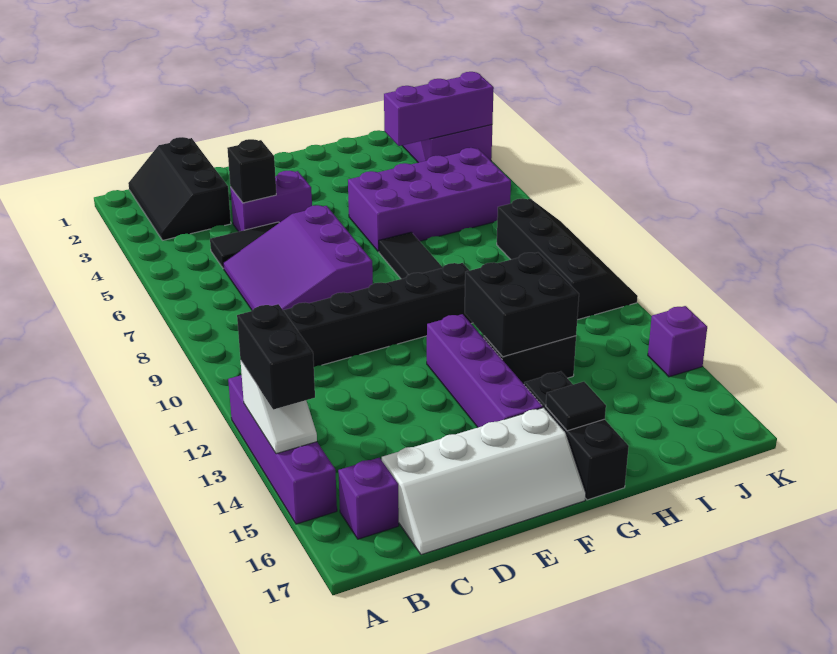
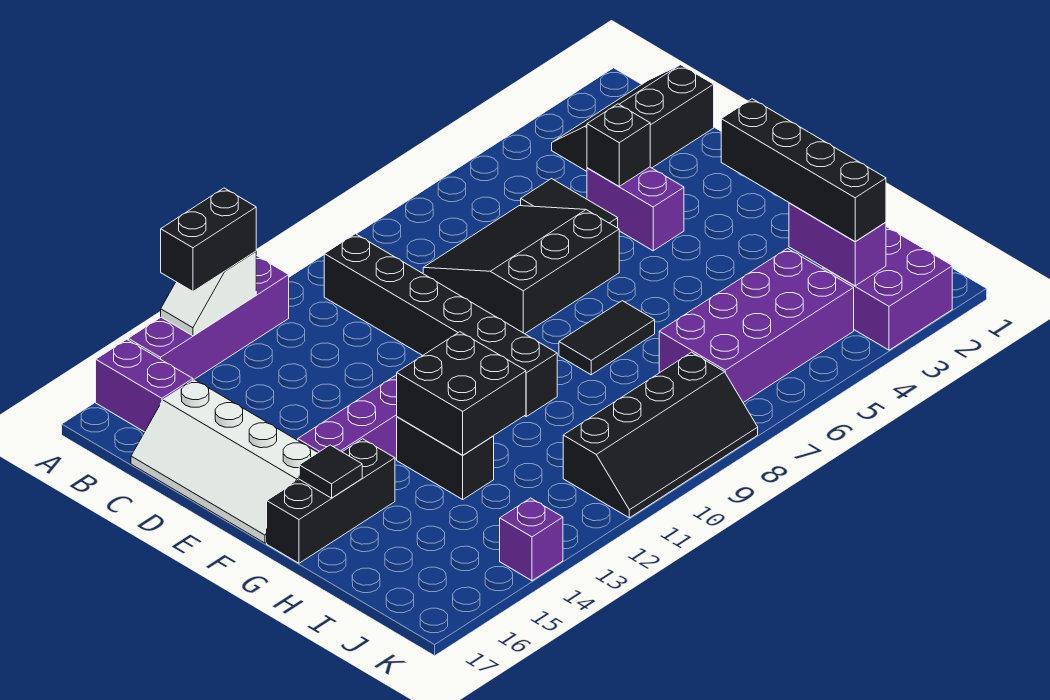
purple 1x1 brick [338,458,399,539] -> purple 1x2 brick [96,339,193,432]
purple 3x3 slope [223,205,373,311] -> black 3x3 slope [423,206,619,334]
none -> black 1x4 brick [721,99,886,242]
purple 2x4 brick [348,148,511,252] -> purple 2x4 brick turned to [659,249,854,402]
purple 1x3 brick [384,72,494,146] -> purple 1x2 brick [789,203,886,286]

